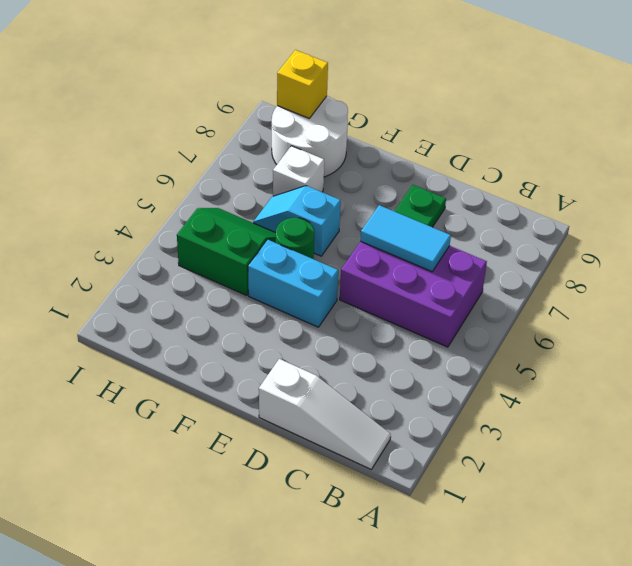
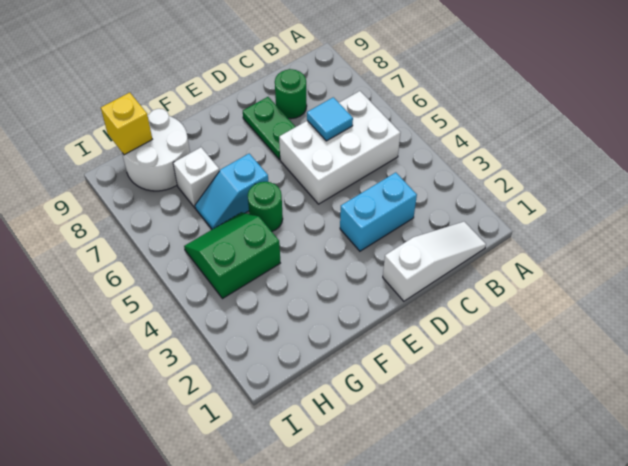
purple 2x3 brick [340,241,487,347] -> white 2x3 brick [279,91,400,204]
cyan 1x2 tile [360,205,451,272] -> cyan 1x1 tile [307,97,353,141]
none -> green 1x1 round brick [275,69,307,119]
cyan 1x2 brick [248,240,338,327] -> cyan 1x2 brick moved to [340,172,417,251]

